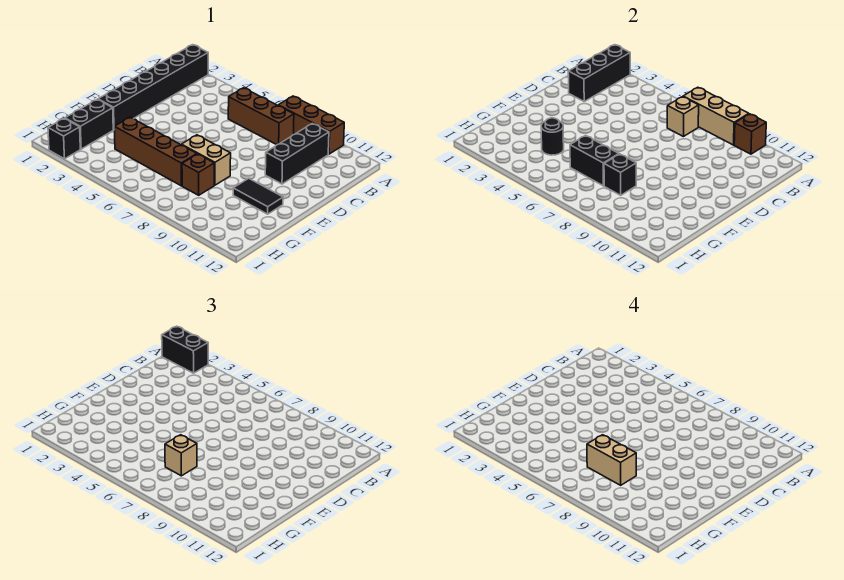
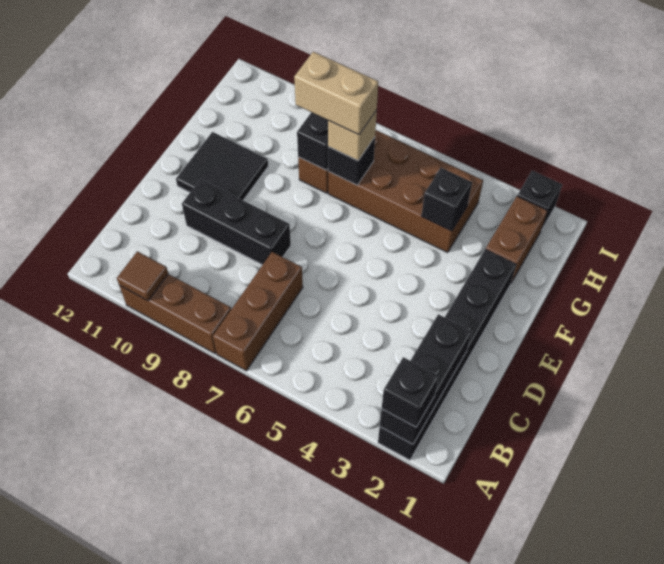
black 1x2 brick [162,326,208,373] -> black 1x1 brick [382,357,439,427]
tan 1x3 brick [683,87,748,145] -> none
brown 1x1 brick [734,114,766,154] -> brown 1x1 tile [117,251,168,301]
brown 1x3 brick [228,88,294,145] -> brown 1x3 brick turned to [213,252,303,371]
tan 1x1 brick [667,97,699,137] -> none
black 1x3 brick [265,124,329,184] -> black 1x3 brick turned to [182,179,291,265]
tan 1x2 brick [181,135,231,185] -> none
black 1x2 tile [233,178,283,214] -> black 2x2 tile [176,132,268,200]
black 1x2 brick [65,99,113,149] -> brown 1x2 brick [486,196,548,283]
brown 1x4 brick [114,117,197,186] -> brown 2x4 brick [328,130,483,253]
black 1x1 round brick [541,118,564,155] -> black 1x1 brick [421,168,472,231]
black 1x2 brick [570,135,619,186] -> black 1x1 brick [328,137,375,185]

